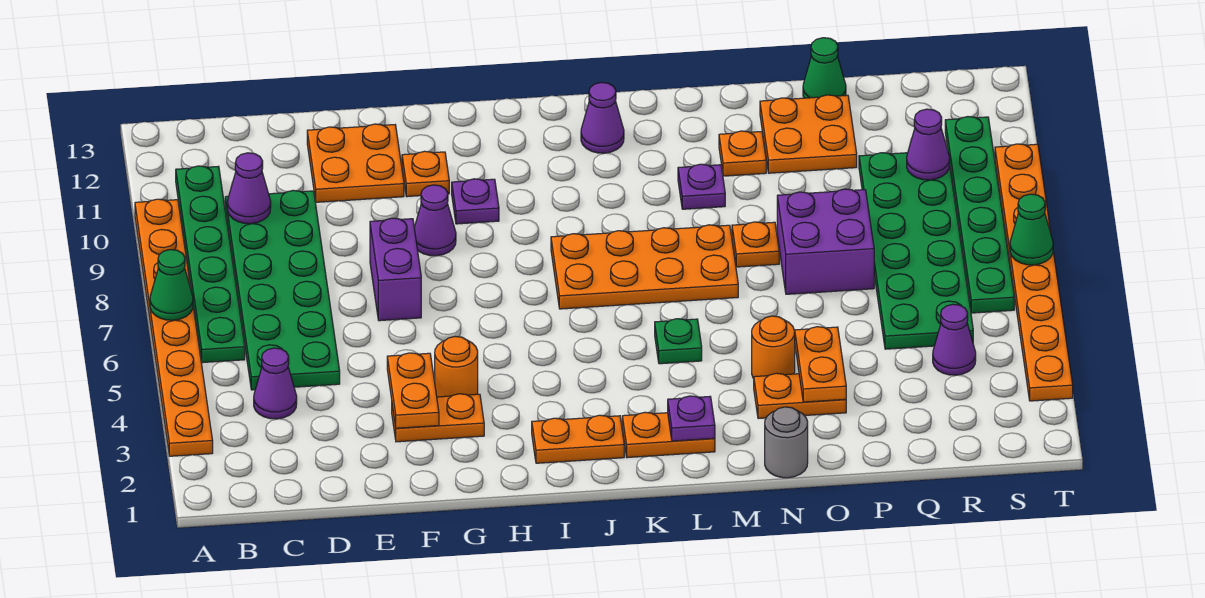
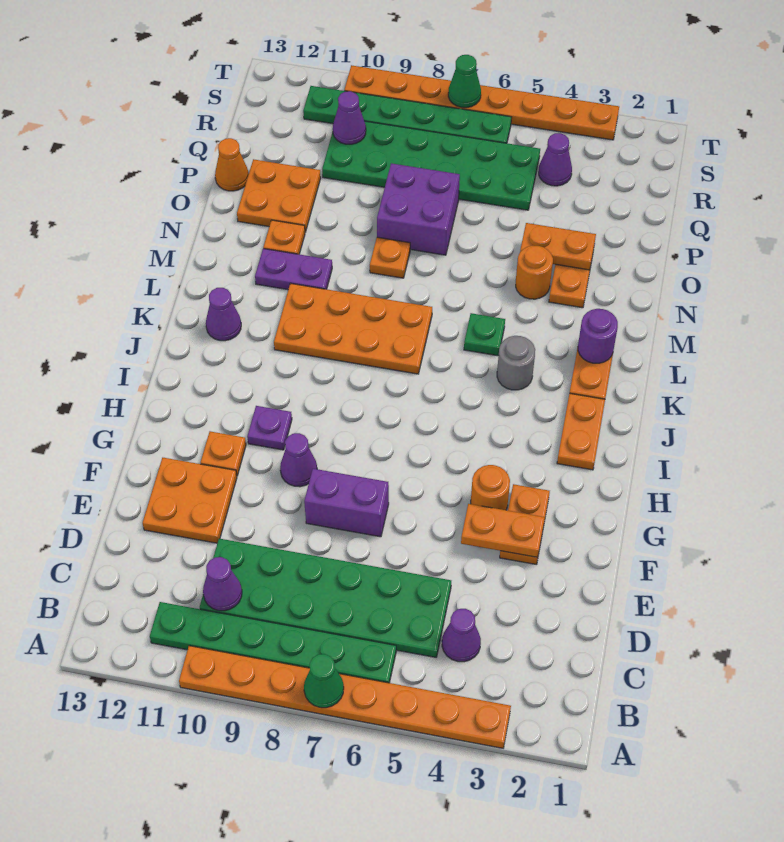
orange 2x4 plate [551,225,738,309] -> orange 2x4 plate turned to [274,283,432,374]
purple 1x1 plate [668,396,715,441] -> purple 1x1 round brick [578,309,618,363]
purple 1x1 plate [678,164,725,209] -> purple 1x2 plate [255,249,332,290]
grey 1x1 round brick [765,407,808,478] -> grey 1x1 round brick moved to [497,336,535,390]
green 1x1 cone [803,38,846,98] -> orange 1x1 cone [215,138,249,191]

